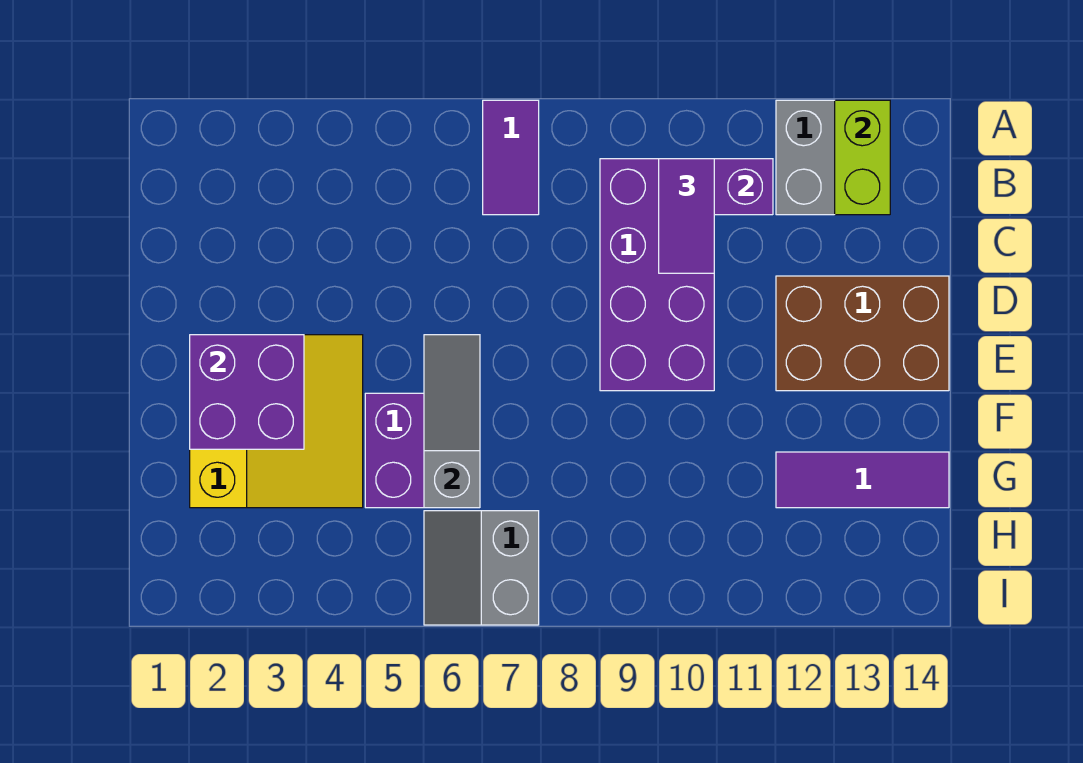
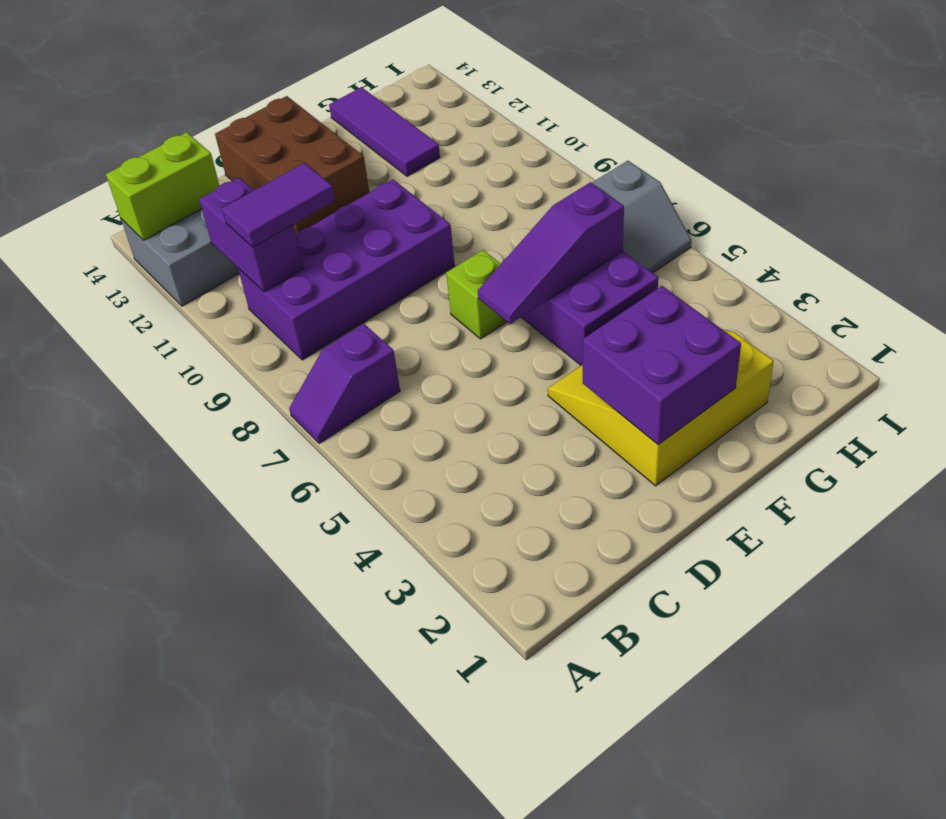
purple 1x2 tile [483,100,539,215] -> purple 1x2 slope [289,324,400,443]
grey 1x3 slope [424,335,480,508] -> purple 1x3 slope [478,182,624,324]
none -> lime 1x1 brick [446,250,507,339]

